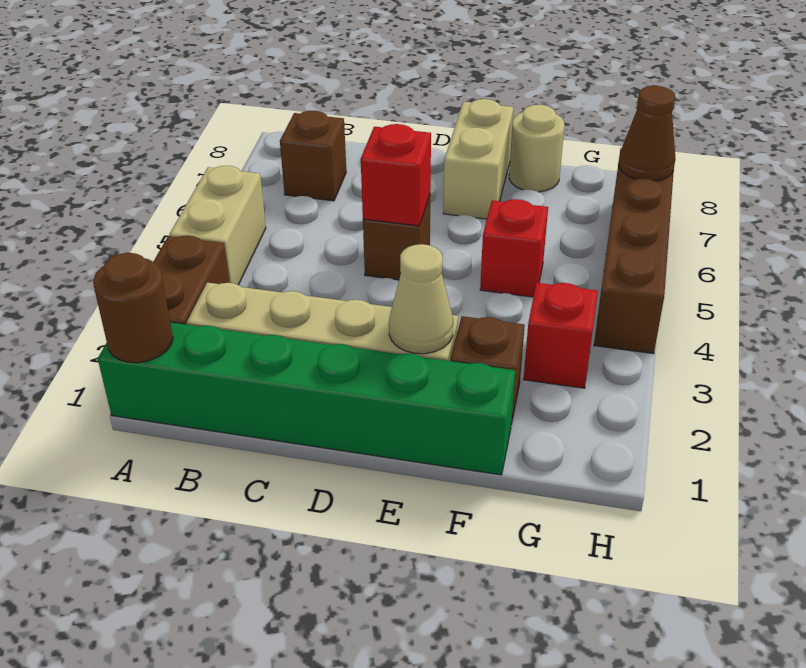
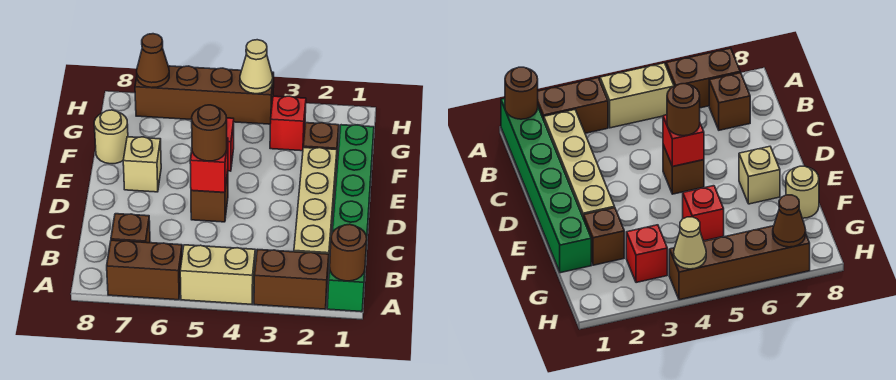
none -> brown 1x2 brick [107,240,182,300]
none -> brown 1x1 round brick [192,105,227,161]
tan 1x1 cone [389,244,453,354] -> tan 1x1 cone moved to [240,40,273,94]
tan 1x2 brick [443,99,513,219] -> tan 1x1 brick [123,137,161,192]

